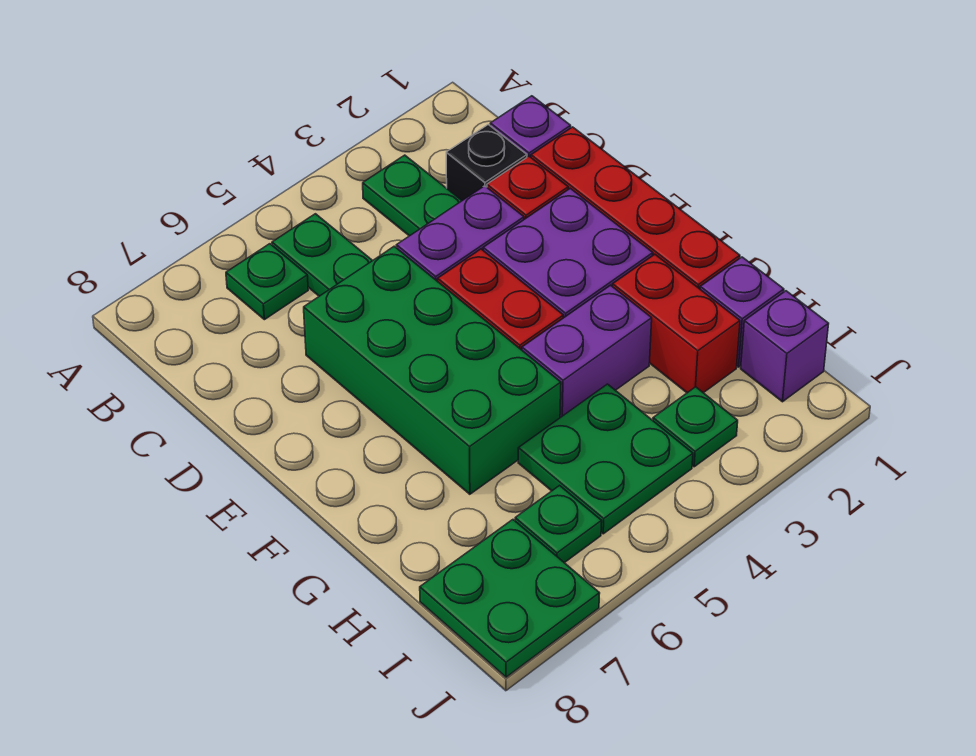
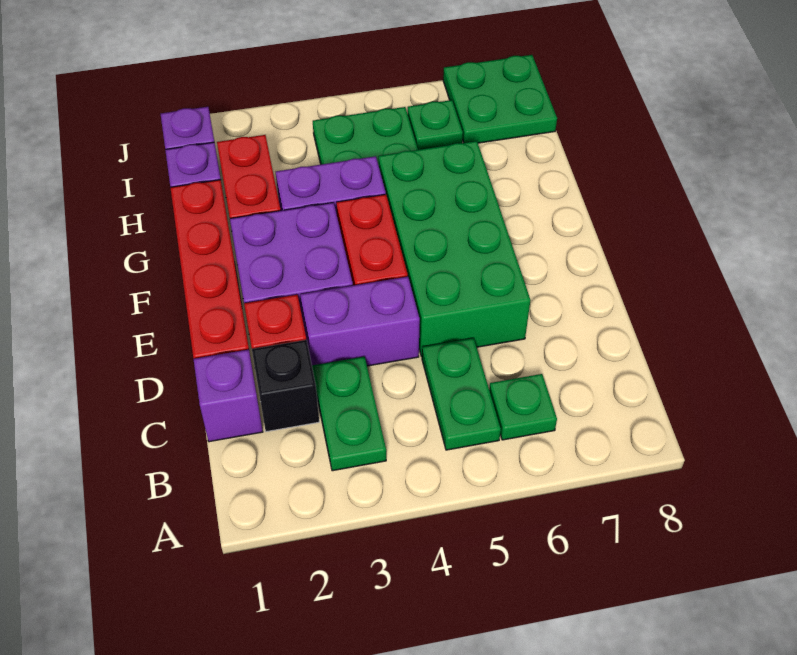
green 1x1 plate [653,387,738,467] -> none

